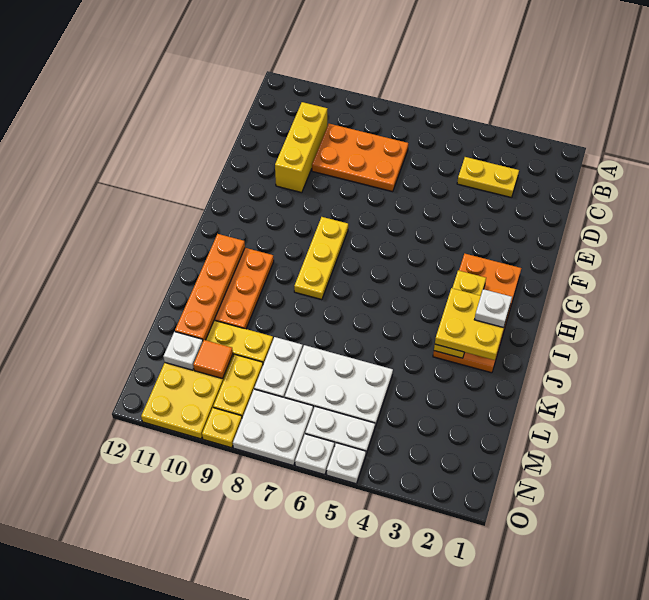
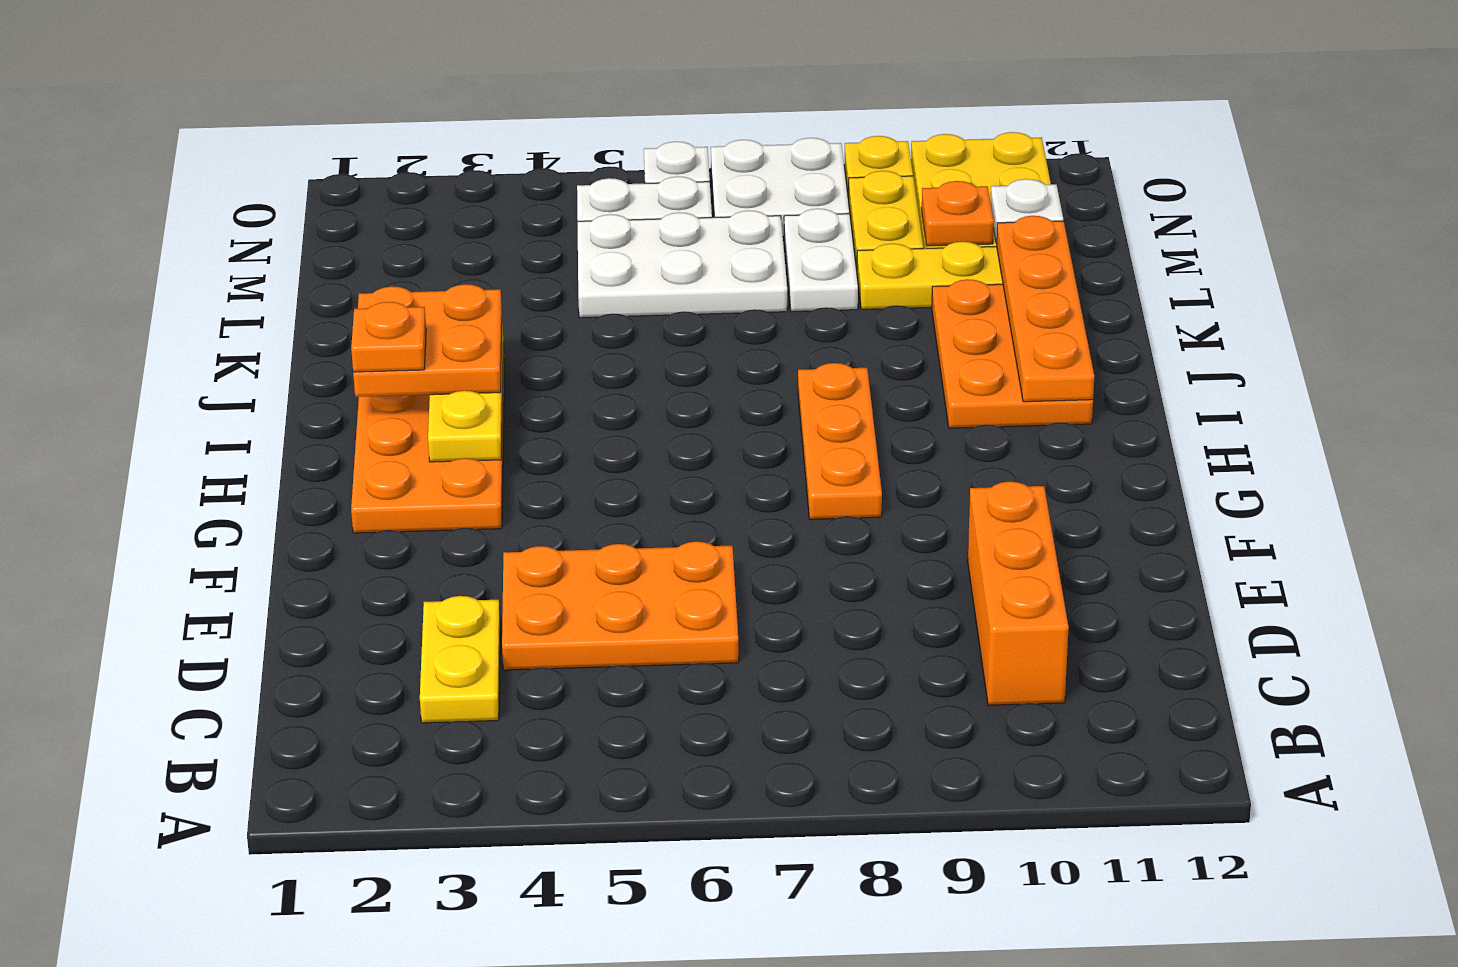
yellow 1x2 plate [457,157,519,198] -> yellow 1x2 plate turned to [420,596,500,723]
orange 2x3 plate [312,124,408,192] -> orange 2x3 plate moved to [502,542,739,670]
yellow 1x3 brick [275,102,327,193] -> orange 1x3 brick [968,482,1069,705]
yellow 1x3 plate [294,217,348,300] -> orange 1x3 plate [798,363,882,519]
yellow 2x2 plate [435,288,509,360] -> orange 2x2 plate [353,284,502,397]
white 1x1 plate [474,289,512,328] -> orange 1x1 plate [351,302,426,372]
orange 1x1 tile [193,340,233,379] -> orange 1x1 plate [922,181,994,246]
white 1x1 plate [327,443,366,484] -> none

